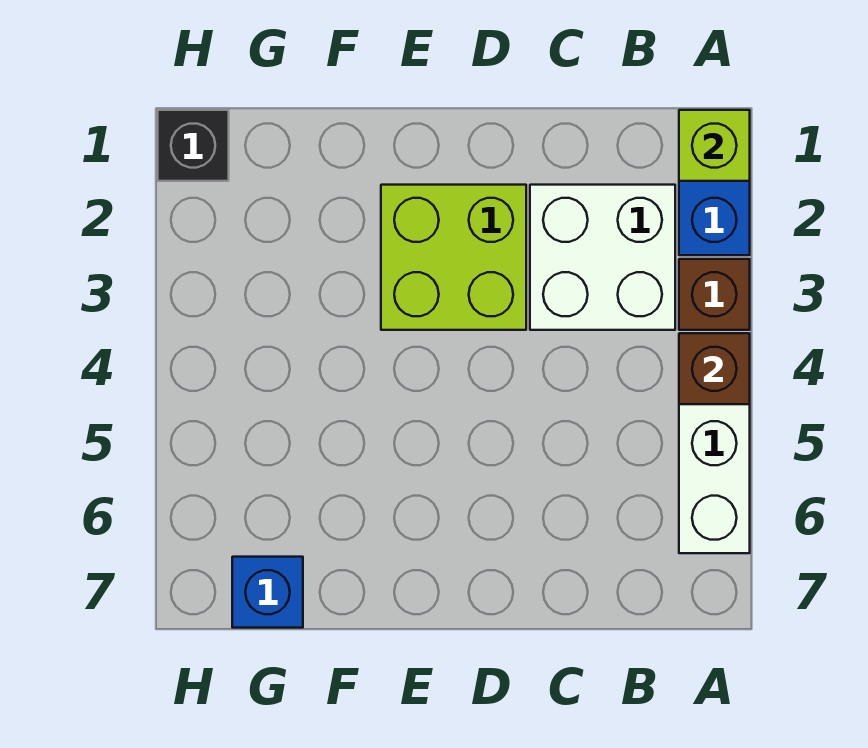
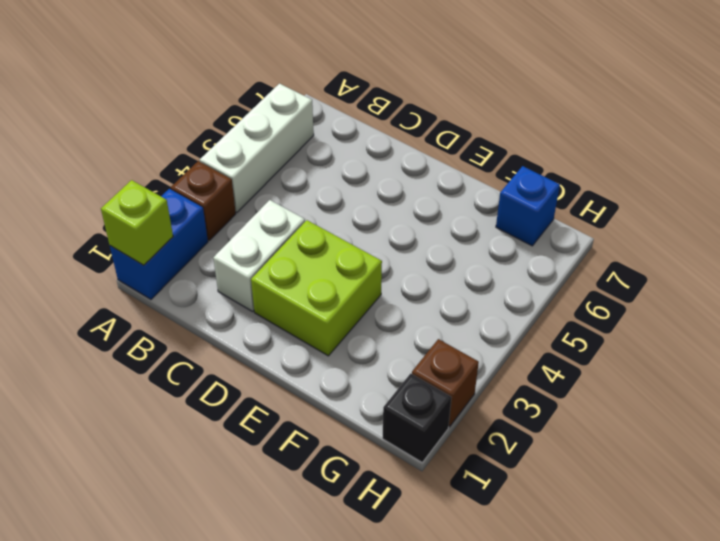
brown 1x1 brick [679,333,750,404] -> brown 1x1 brick moved to [412,339,479,427]
white 2x2 brick [530,185,675,330] -> white 1x2 brick [213,200,305,311]

